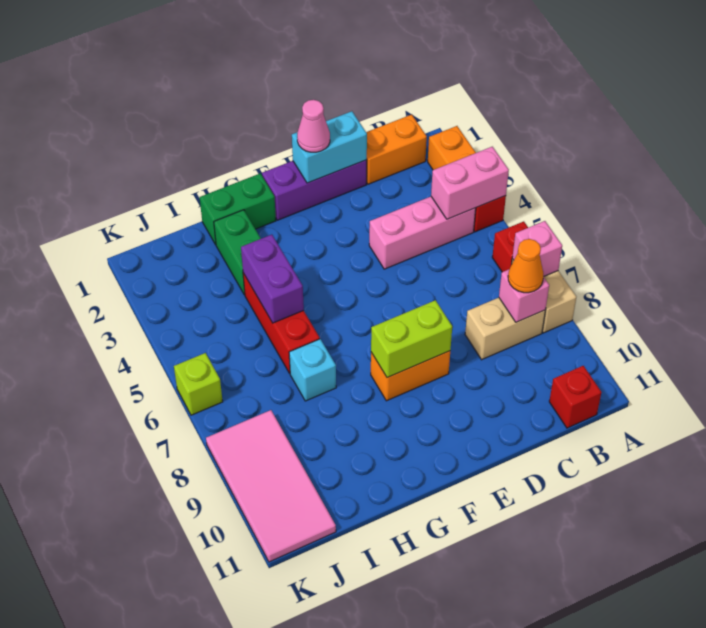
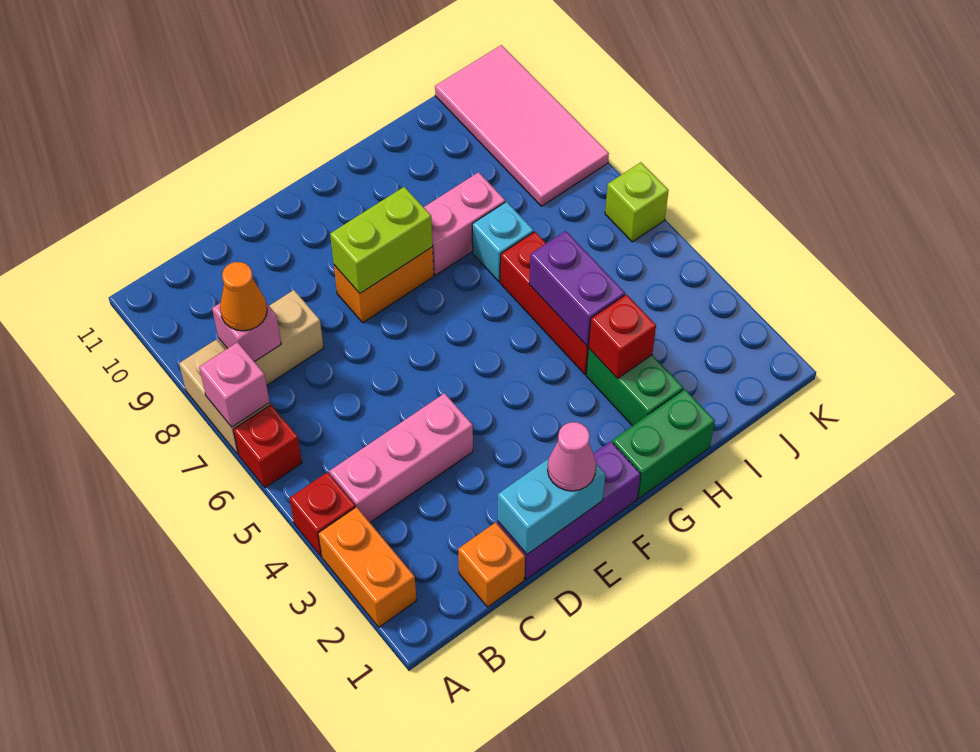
pink 1x2 brick [431,147,509,219] -> pink 1x2 brick moved to [424,172,505,275]
orange 1x2 brick [366,115,427,184] -> orange 1x1 brick [458,522,525,607]
red 1x1 brick [549,366,602,428] -> red 1x1 brick moved to [588,294,656,379]

